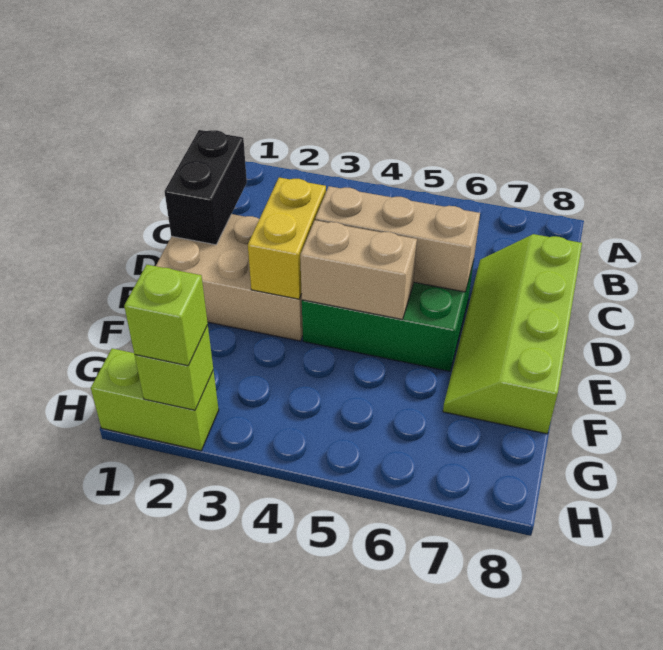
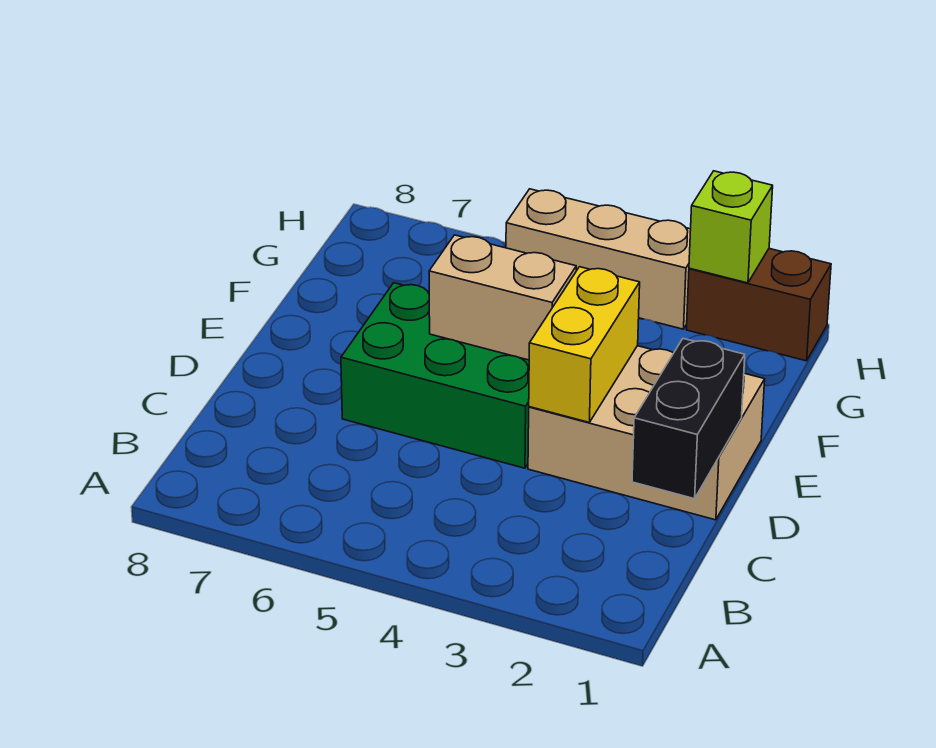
lime 2x4 slope [443,234,582,434] -> none
tan 1x3 brick [315,186,480,292] -> tan 1x3 brick moved to [506,189,691,329]
lime 1x2 brick [91,348,219,451] -> brown 1x2 brick [686,249,831,361]
lime 1x1 brick [124,265,208,366] -> none

